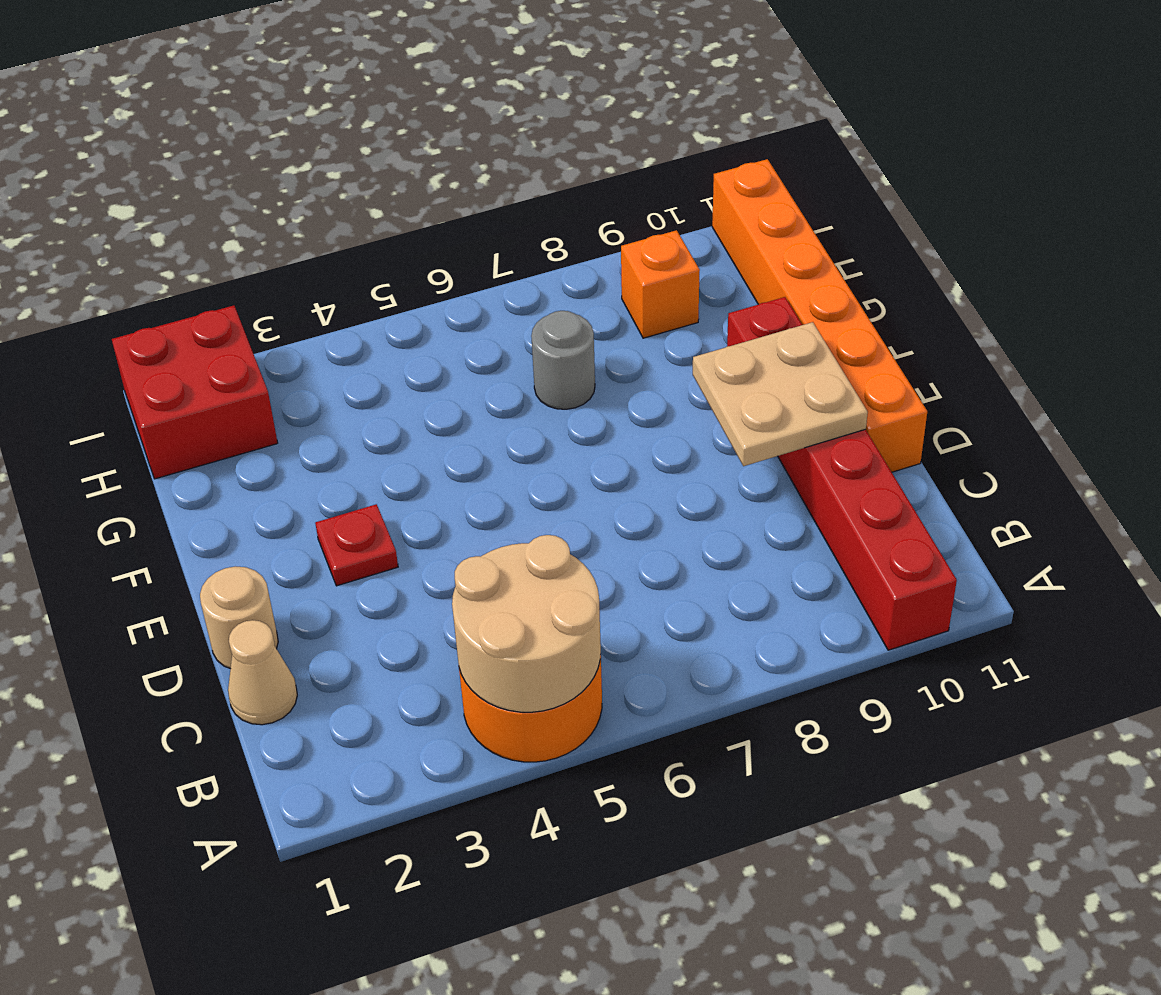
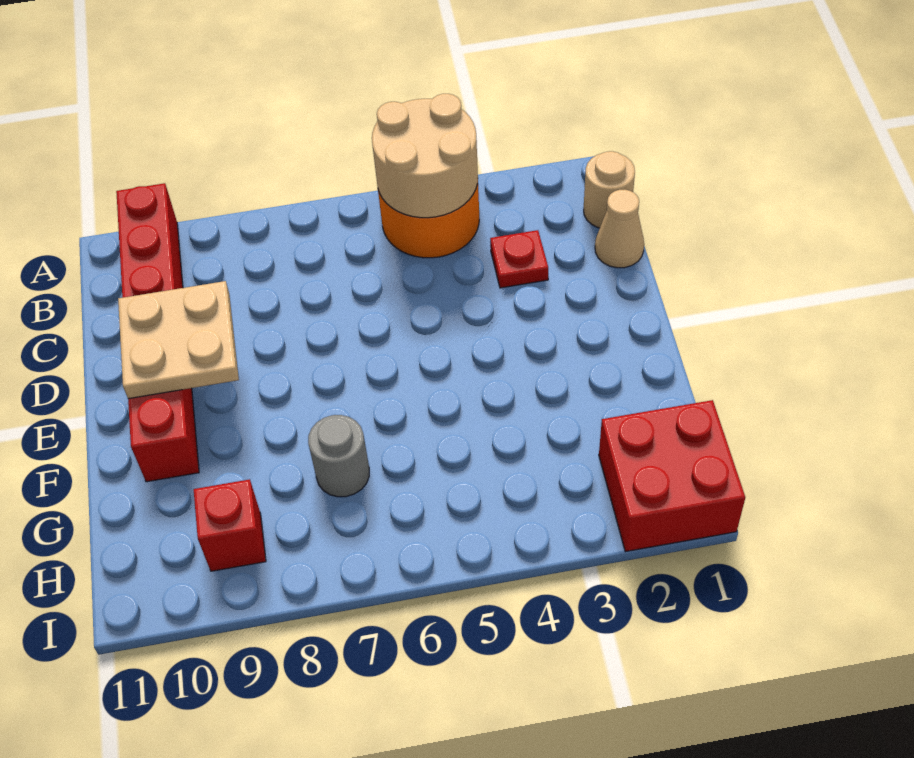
tan 1x1 round brick [200,566,278,669] -> tan 1x1 round brick moved to [584,151,635,228]
orange 1x6 brick [712,159,927,472] -> none
red 1x1 plate [315,504,398,586] -> red 1x1 plate moved to [490,230,548,288]
orange 1x1 brick [621,230,700,338] -> red 1x1 brick [194,479,266,571]

